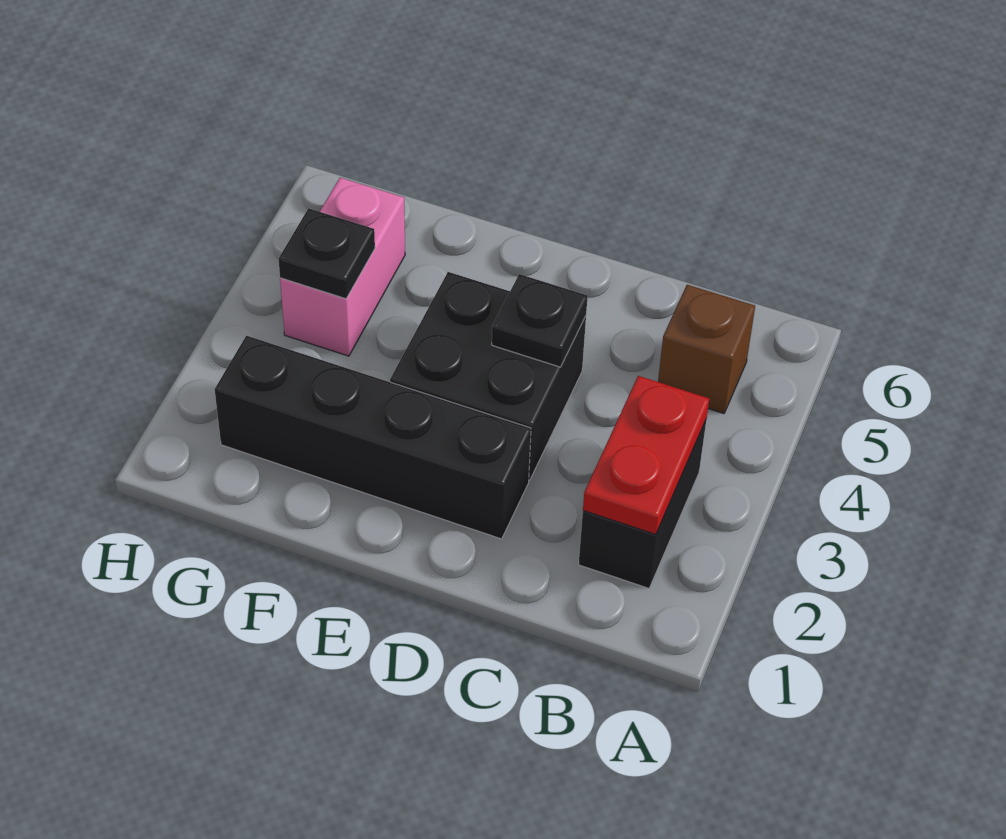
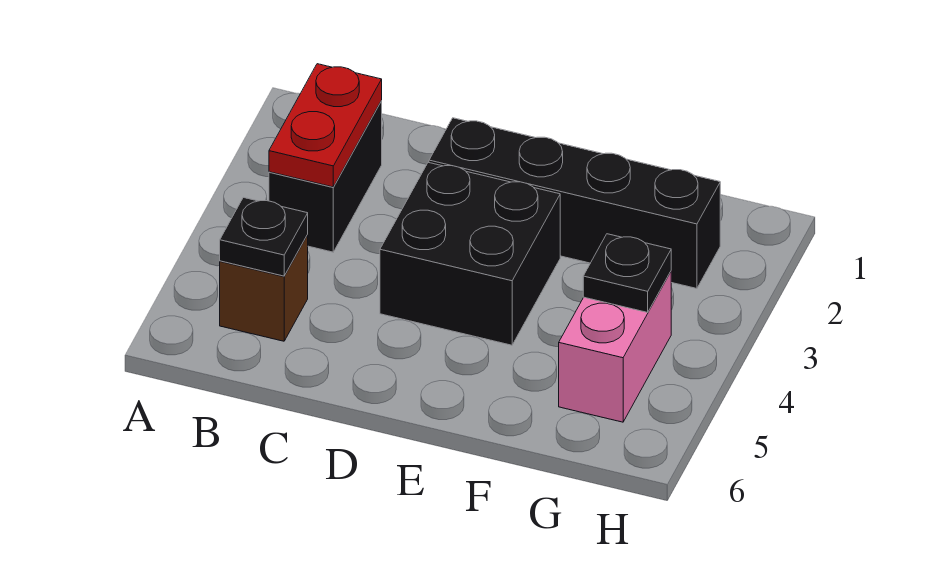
black 1x1 plate [492,274,588,367] -> black 1x1 plate moved to [220,197,308,276]

